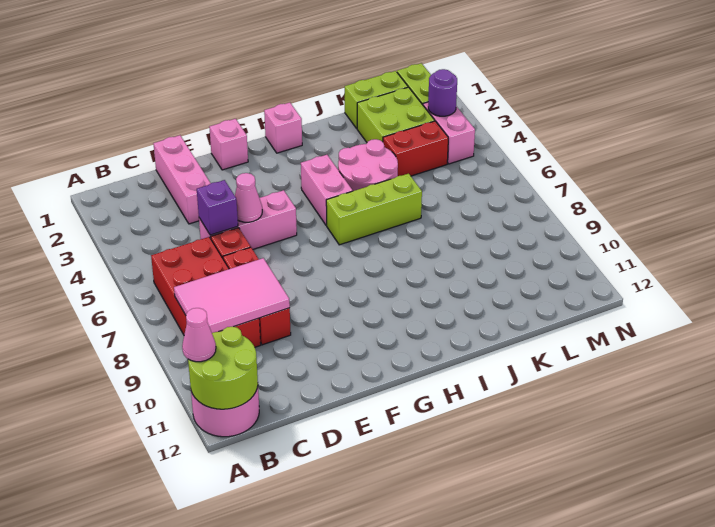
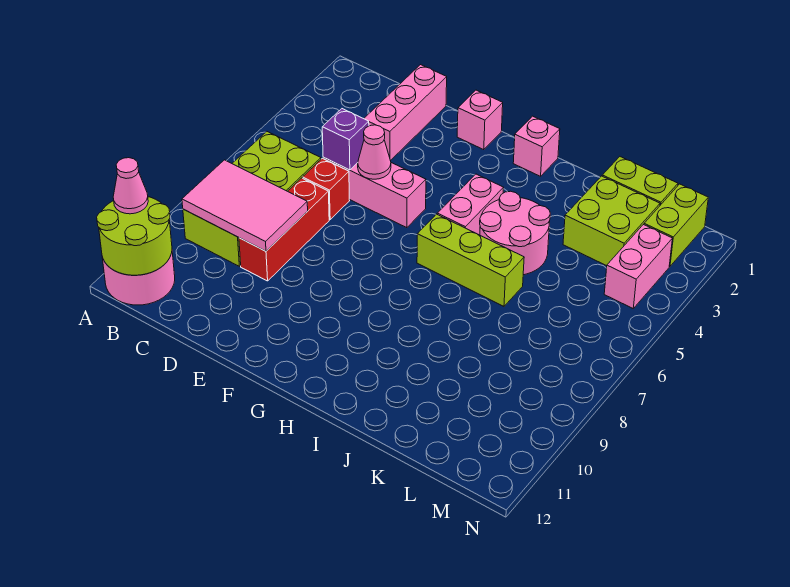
red 2x4 brick [151,237,261,347] -> lime 2x4 brick [183,132,321,266]
red 1x2 brick [383,121,448,176] -> none
purple 1x1 round brick [428,69,457,116] -> none

